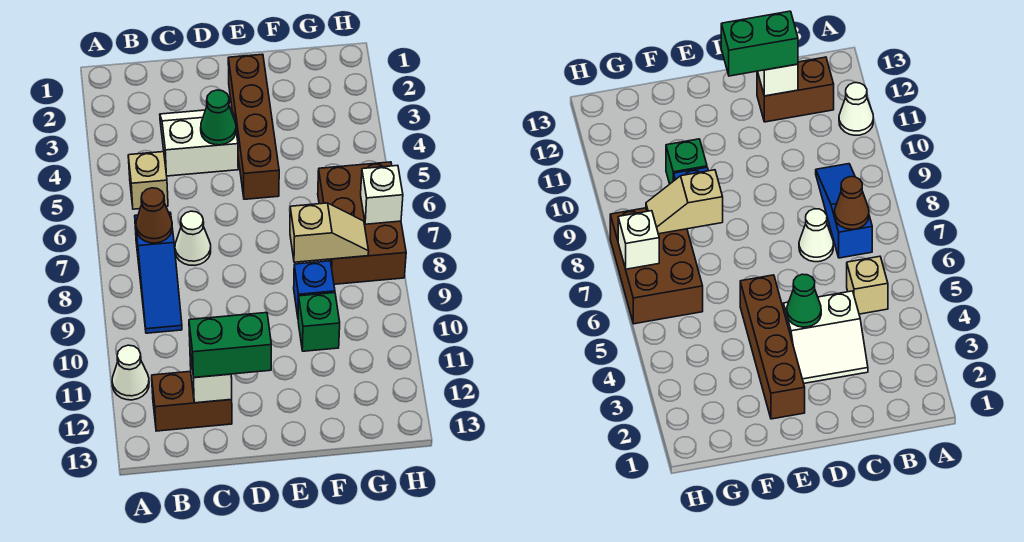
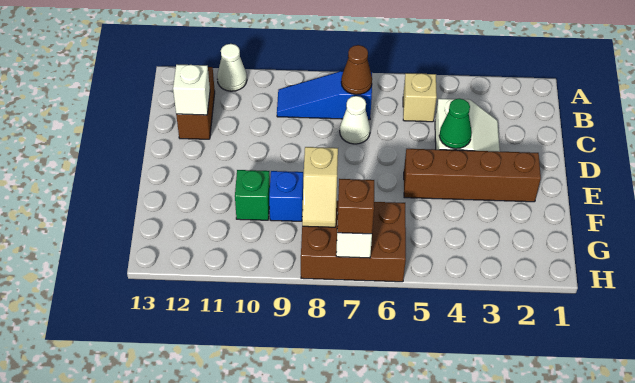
green 1x2 brick [189,313,271,378] -> none
none -> brown 1x1 brick [337,179,374,234]

